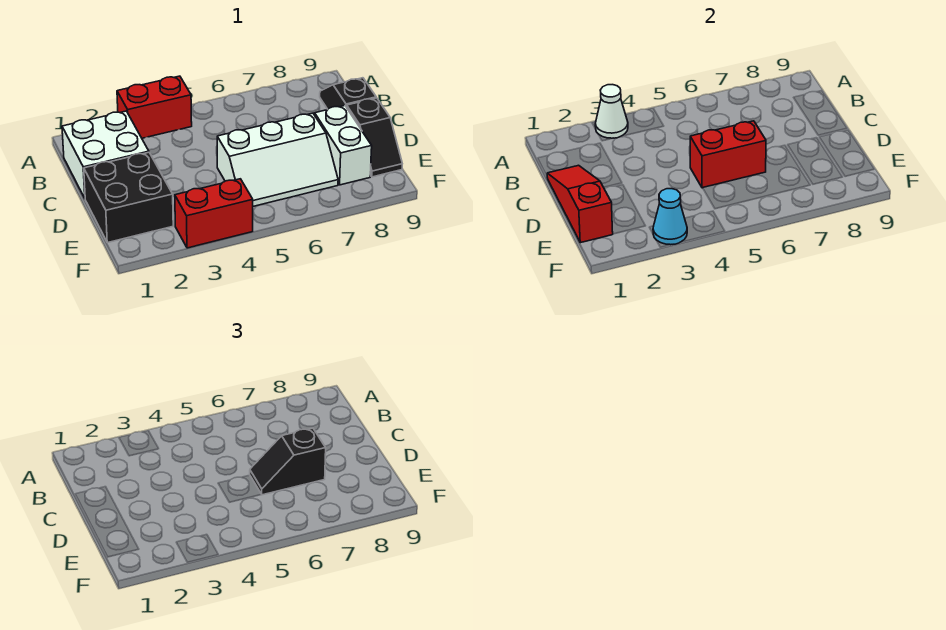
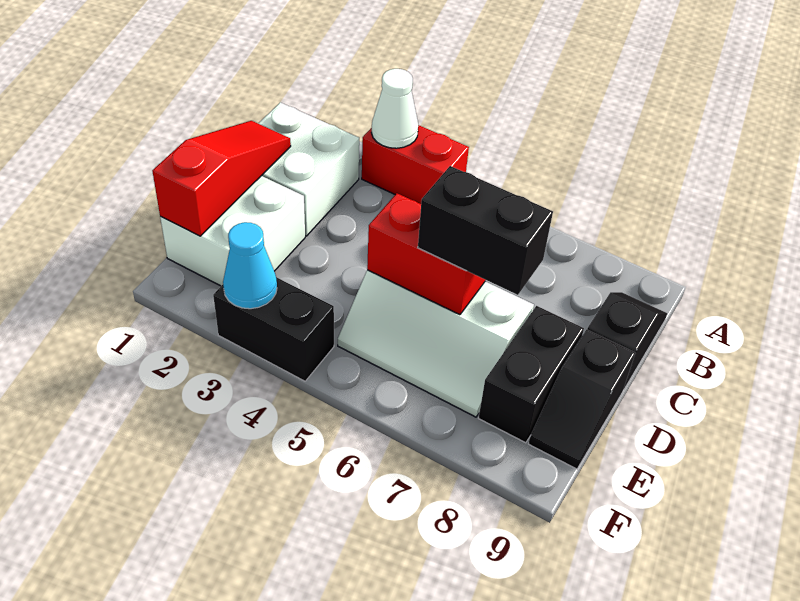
black 2x2 brick [84,152,173,243] -> white 2x2 brick [160,176,305,286]
black 1x2 slope [250,428,326,495] -> black 1x2 brick [418,166,553,295]
white 1x2 brick [315,106,372,185] -> black 1x2 brick [479,306,584,443]
red 1x2 brick [175,179,253,248] -> black 1x2 brick [213,277,334,381]

